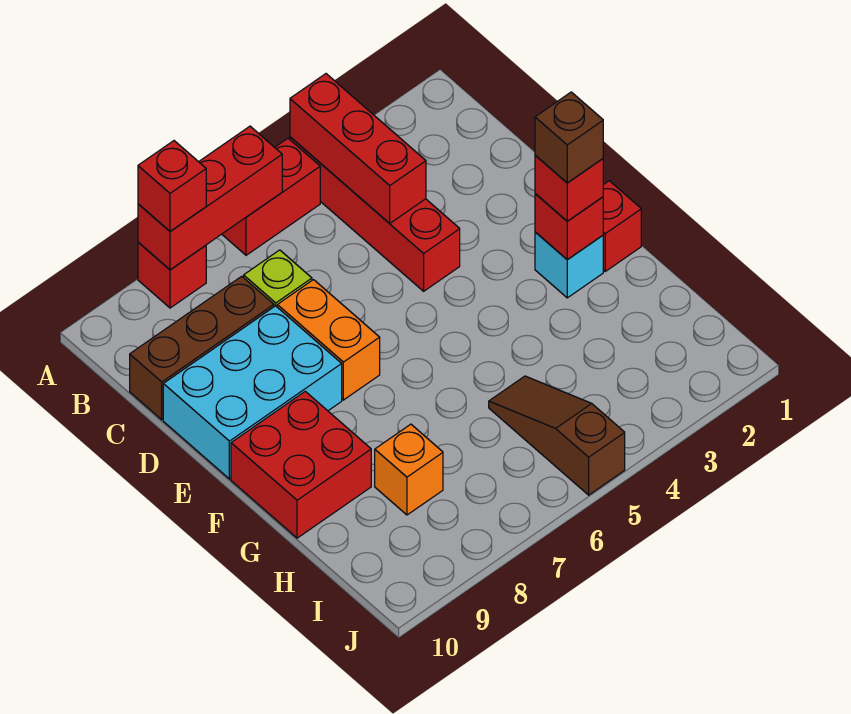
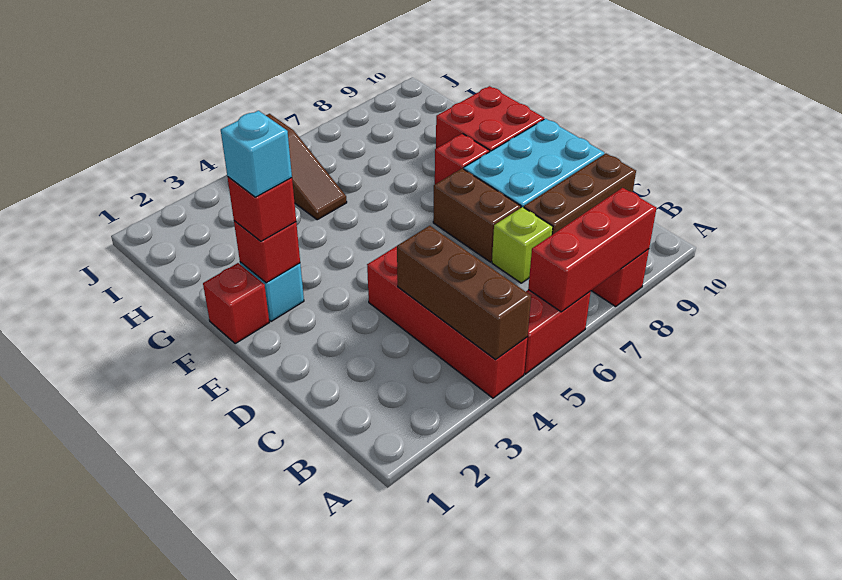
red 1x3 brick [290,74,426,223] -> brown 1x3 brick [397,226,531,359]
red 1x1 brick [138,141,206,231] -> red 1x1 brick moved to [435,134,490,184]
orange 1x2 brick [277,280,380,400] -> brown 1x2 brick [433,168,521,262]
brown 1x1 brick [535,92,603,183] -> cyan 1x1 brick [221,111,292,197]
orange 1x1 brick [375,424,443,515] -> none

